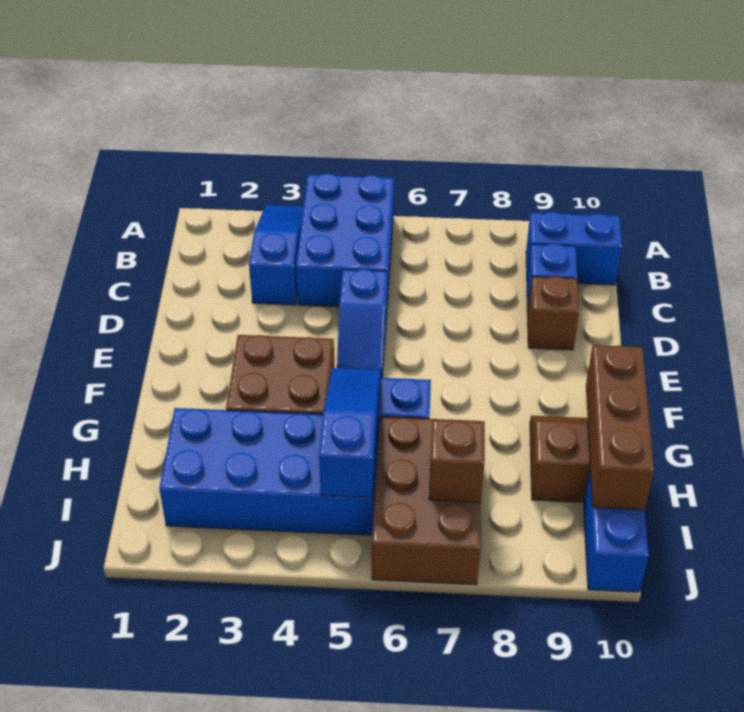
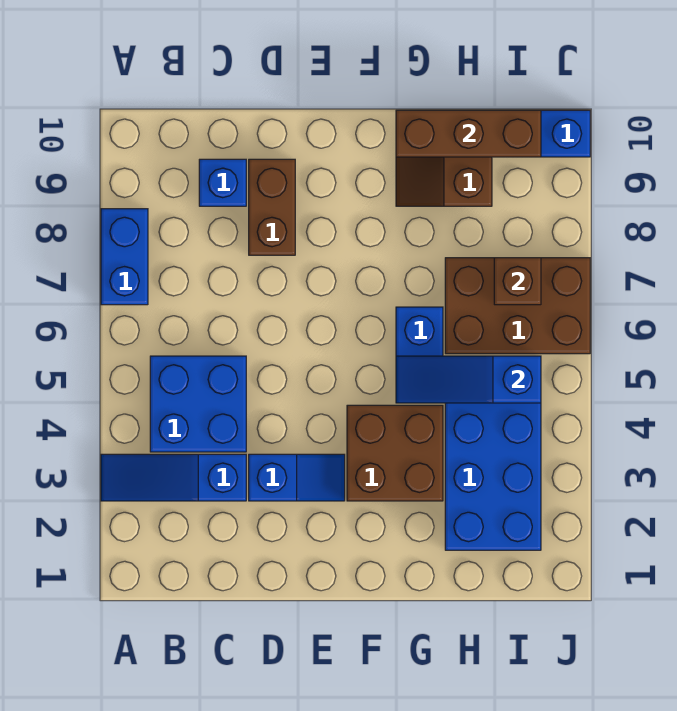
blue 2x3 brick [296,173,394,307] -> blue 2x2 brick [150,356,246,452]
blue 1x2 brick [526,212,622,285] -> blue 1x2 brick moved to [101,209,148,305]
blue 1x2 slope [337,269,388,378] -> blue 1x2 slope moved to [249,454,345,501]
brown 1x1 brick [528,277,579,350] -> brown 1x2 brick [249,159,295,255]

